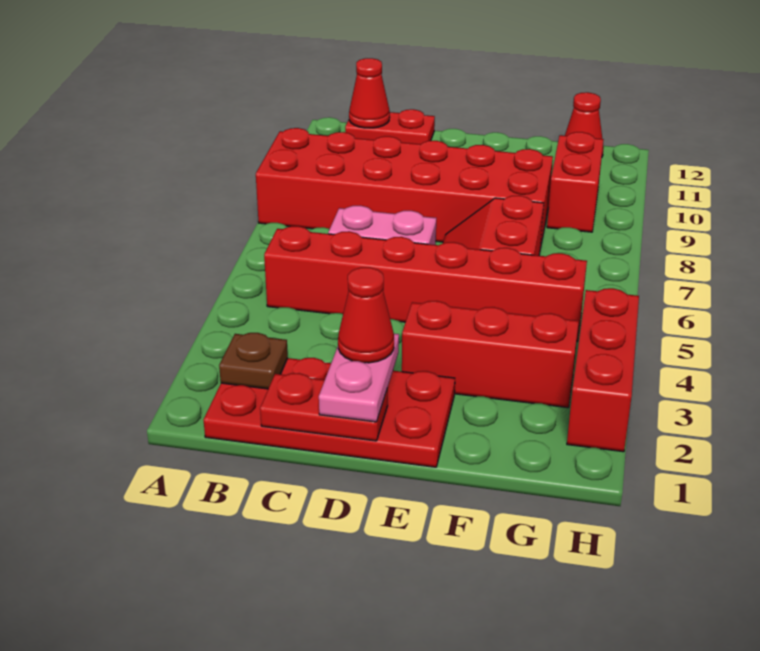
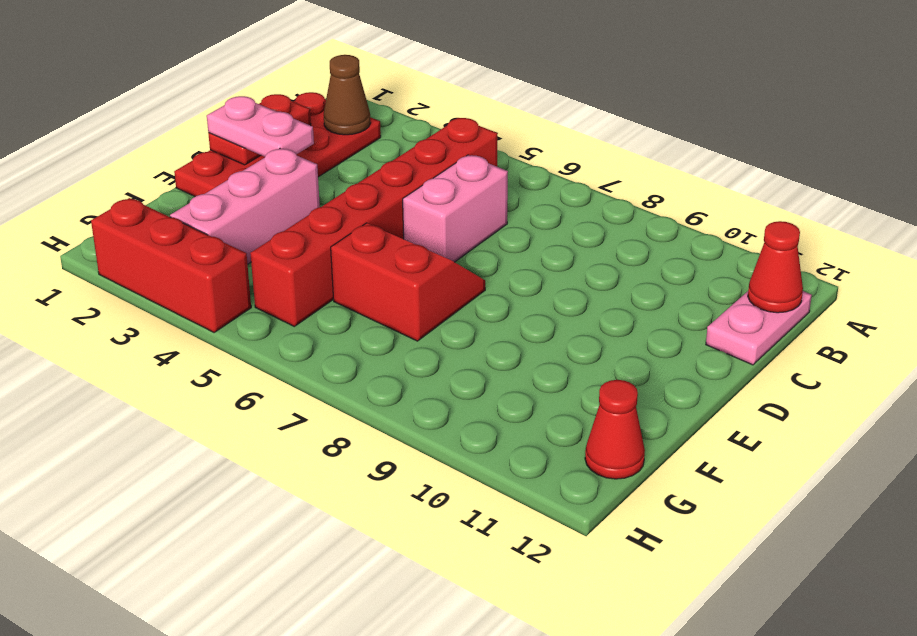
red 2x6 brick [256,128,553,249] -> none
brown 1x1 plate [219,333,288,389] -> brown 1x1 cone [324,55,371,135]
red 1x2 plate [345,109,435,144] -> pink 1x2 plate [706,291,812,365]
red 1x1 cone [338,267,394,363] -> none
red 1x3 brick [402,301,579,408] -> pink 1x3 brick [170,149,320,264]
red 1x2 brick [547,132,604,232] -> none

